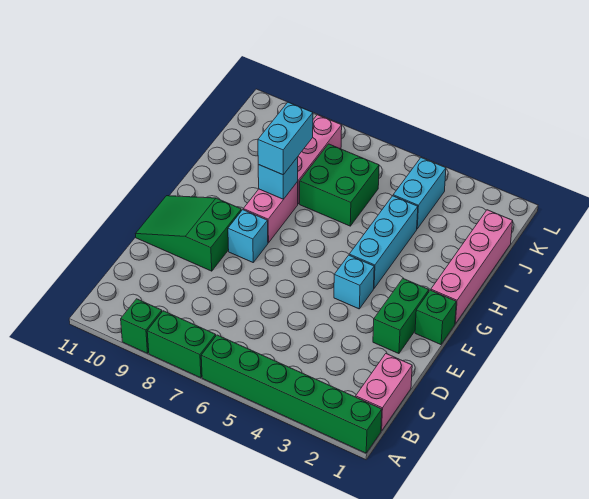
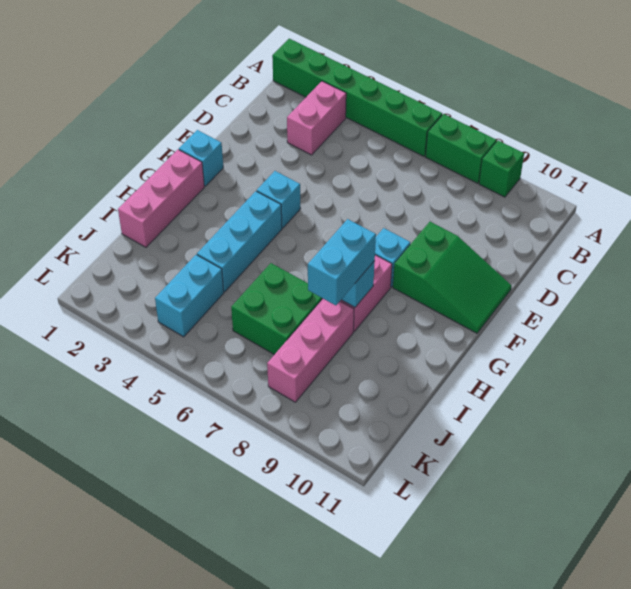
pink 1x2 brick [356,354,412,431] -> pink 1x2 brick moved to [287,81,346,155]
green 1x2 brick [373,279,429,354] -> none
green 1x1 brick [415,290,456,345] -> cyan 1x1 brick [179,130,223,186]
pink 1x4 brick [431,210,513,324] -> pink 1x3 brick [118,150,204,247]

